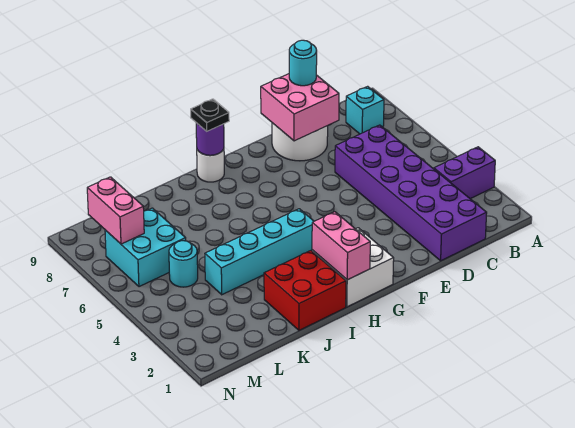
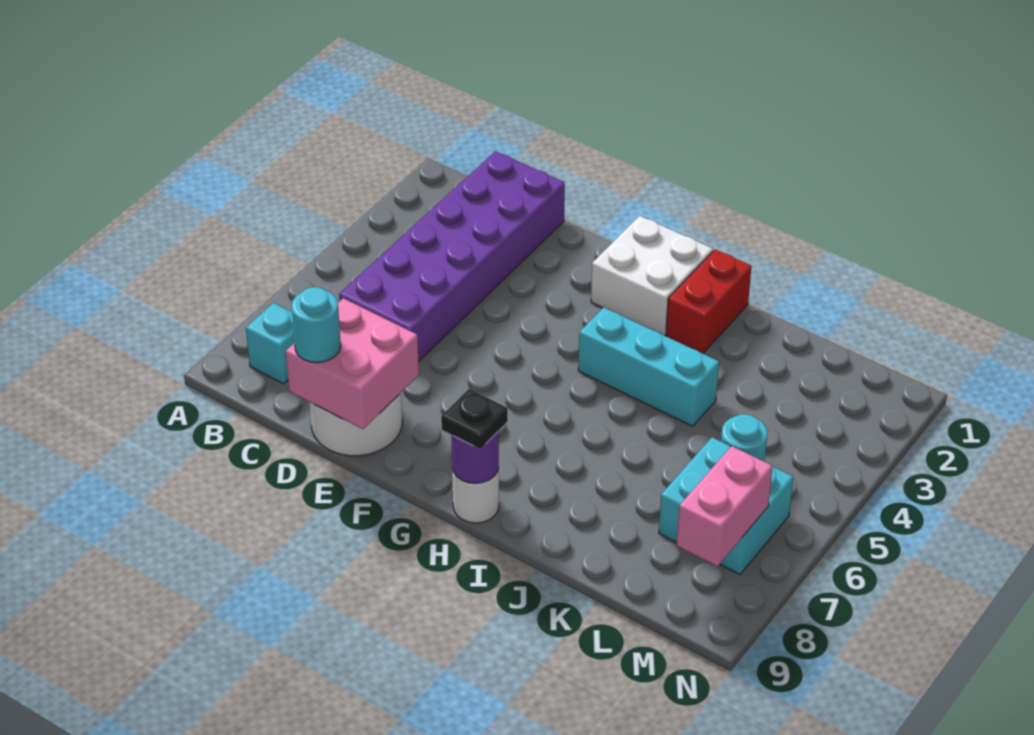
purple 1x2 brick [434,147,495,199] -> none
pink 1x2 brick [312,212,370,280] -> none
cyan 1x4 brick [205,209,314,295] -> cyan 1x3 brick [578,307,719,426]
red 2x2 brick [264,251,346,330] -> red 1x2 brick [666,250,751,354]

